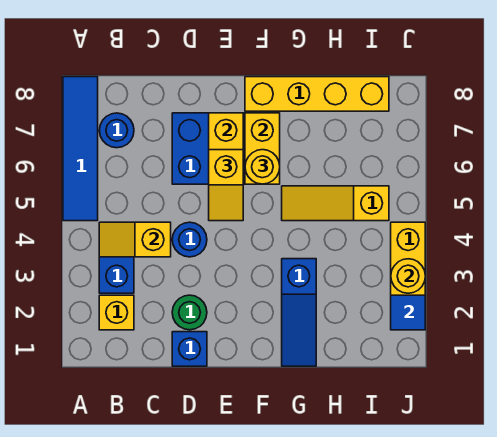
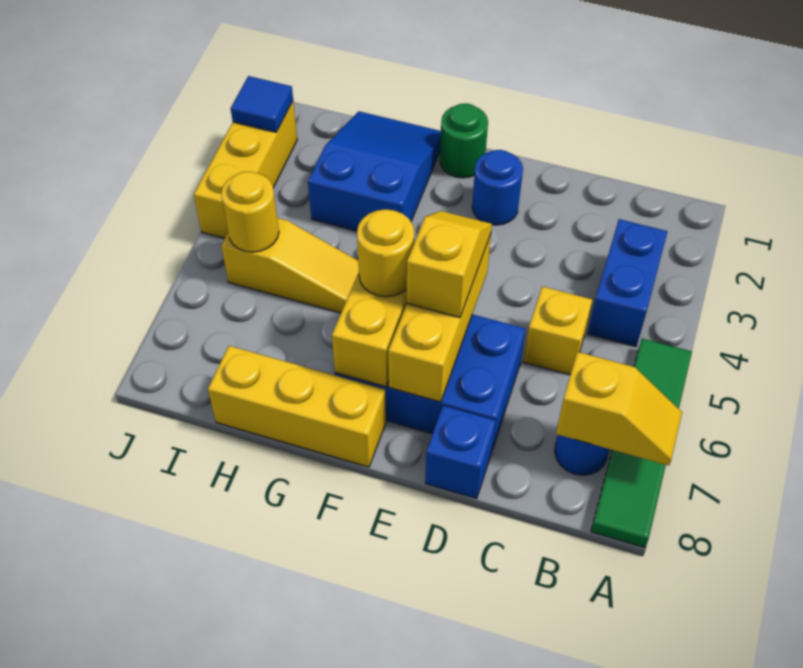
blue 1x4 tile [63,77,98,221] -> green 1x4 tile [591,338,692,548]
yellow 1x1 brick [99,295,134,330] -> yellow 1x1 brick moved to [524,286,592,375]
yellow 1x2 slope [99,222,171,257] -> yellow 1x2 slope moved to [556,352,682,466]
blue 1x1 brick [172,332,207,366] -> blue 1x1 brick moved to [425,406,496,499]
green 1x1 round brick [172,295,207,330] -> green 1x1 round brick moved to [440,103,488,178]
blue 1x1 round brick [172,222,207,257] -> blue 1x1 round brick moved to [472,150,523,225]
yellow 1x4 brick [245,77,389,111] -> yellow 1x3 brick [208,346,386,467]
blue 1x3 slope [282,259,316,366] -> blue 2x3 slope [308,111,441,231]
yellow 1x1 round brick [391,259,425,293] -> yellow 1x1 round brick moved to [221,172,279,252]

